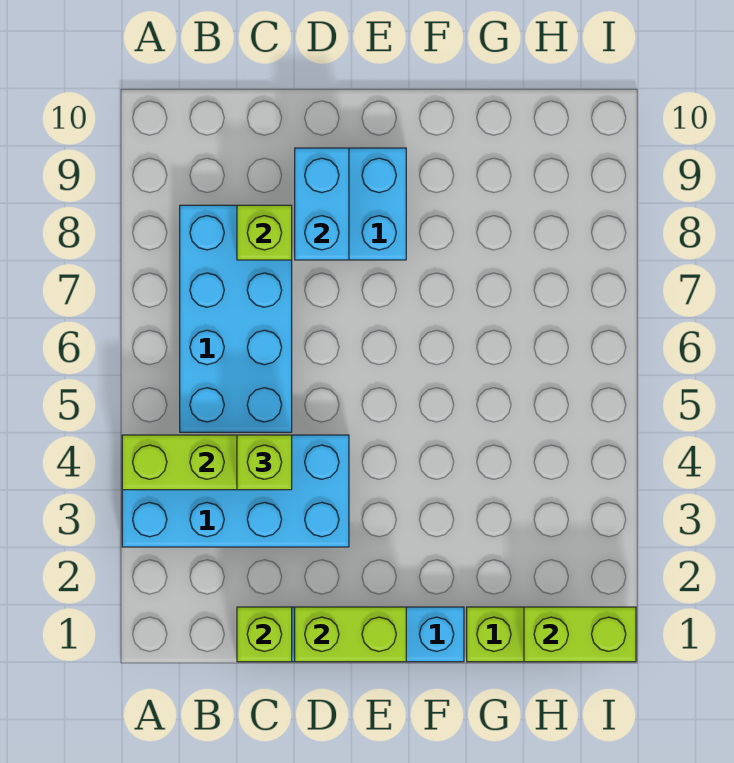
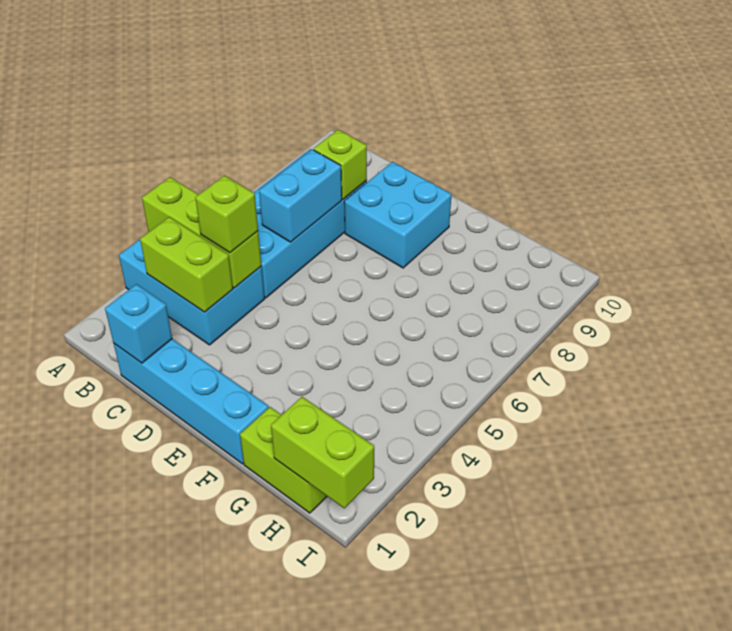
cyan 2x4 brick [122,435,349,547] -> cyan 2x3 brick [119,240,265,345]
lime 1x1 brick [237,607,292,662] -> cyan 1x1 brick [105,284,172,363]
lime 1x2 brick [295,607,406,662] -> lime 1x2 brick moved to [140,217,233,312]
cyan 1x2 brick [295,148,349,260] -> cyan 1x2 brick moved to [259,149,342,242]

